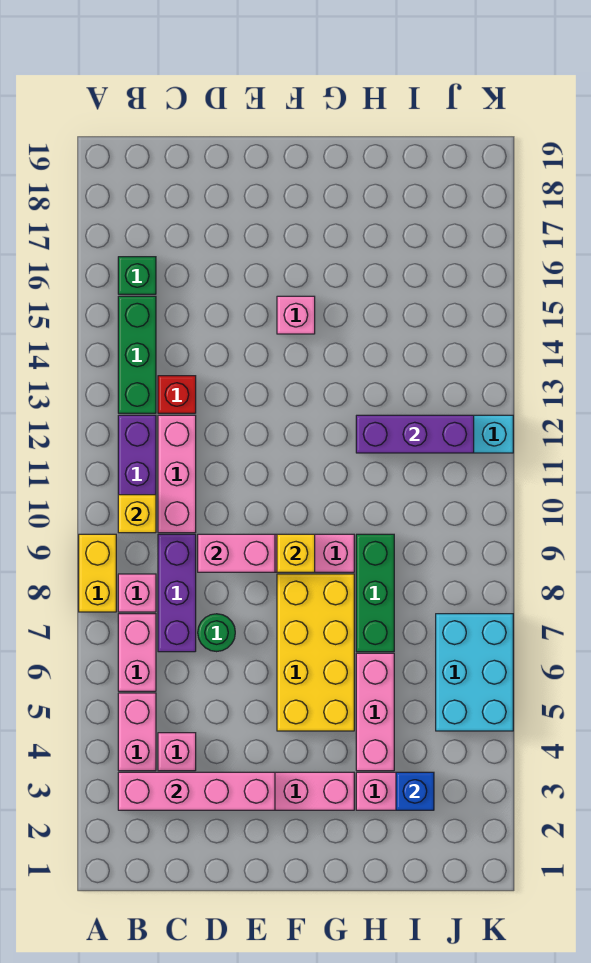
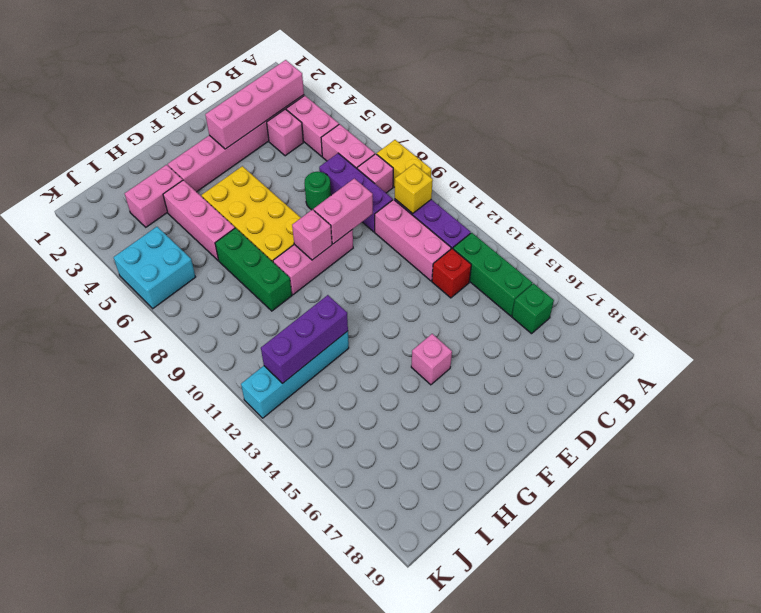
yellow 1x1 brick [277,534,315,572] -> pink 1x1 brick [292,210,332,260]
blue 1x1 brick [396,772,434,810] -> none
cyan 2x3 brick [436,614,513,731] -> cyan 2x2 brick [114,227,195,309]

